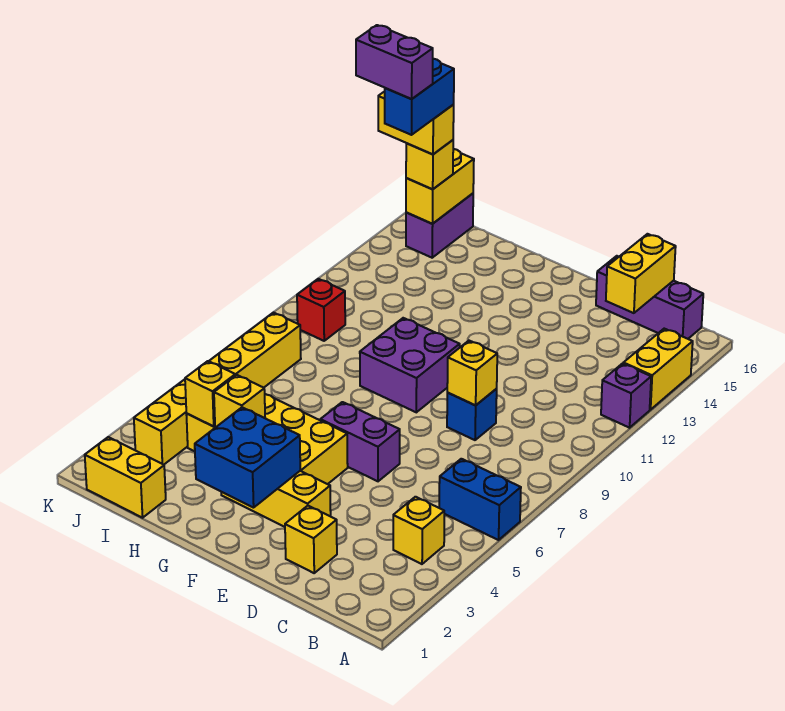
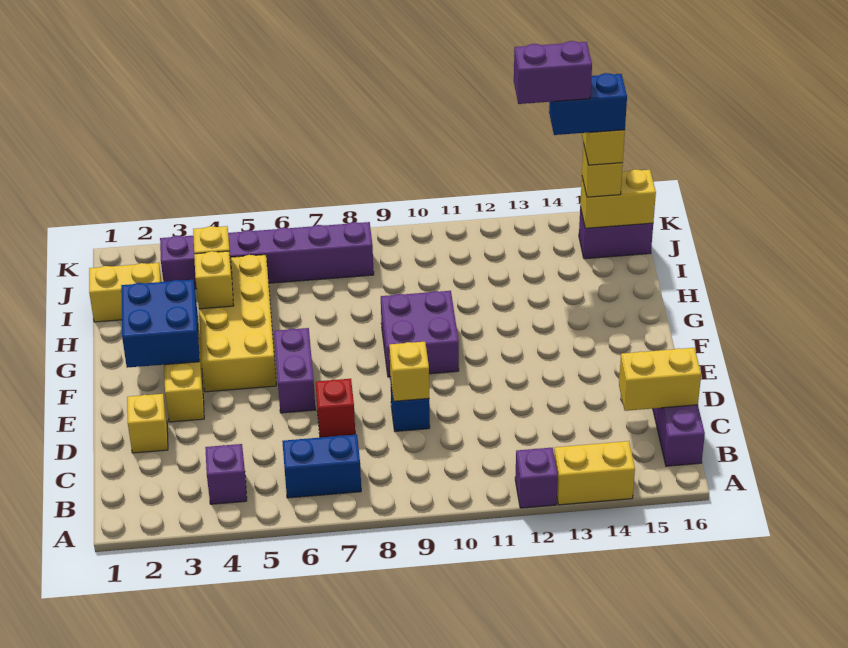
blue 1x2 brick [439,459,521,540] -> blue 1x2 brick turned to [282,435,361,498]
yellow 1x1 brick [393,497,444,564] -> purple 1x1 brick [205,444,247,504]
yellow 1x2 brick [85,437,166,518] -> yellow 1x2 brick turned to [89,263,162,322]
yellow 1x6 brick [134,312,301,465] -> purple 1x6 brick [160,222,374,289]
red 1x1 brick [297,279,345,341] -> red 1x1 brick moved to [316,379,355,438]
purple 1x2 brick [356,25,433,99] -> purple 1x2 brick turned to [514,41,592,104]

